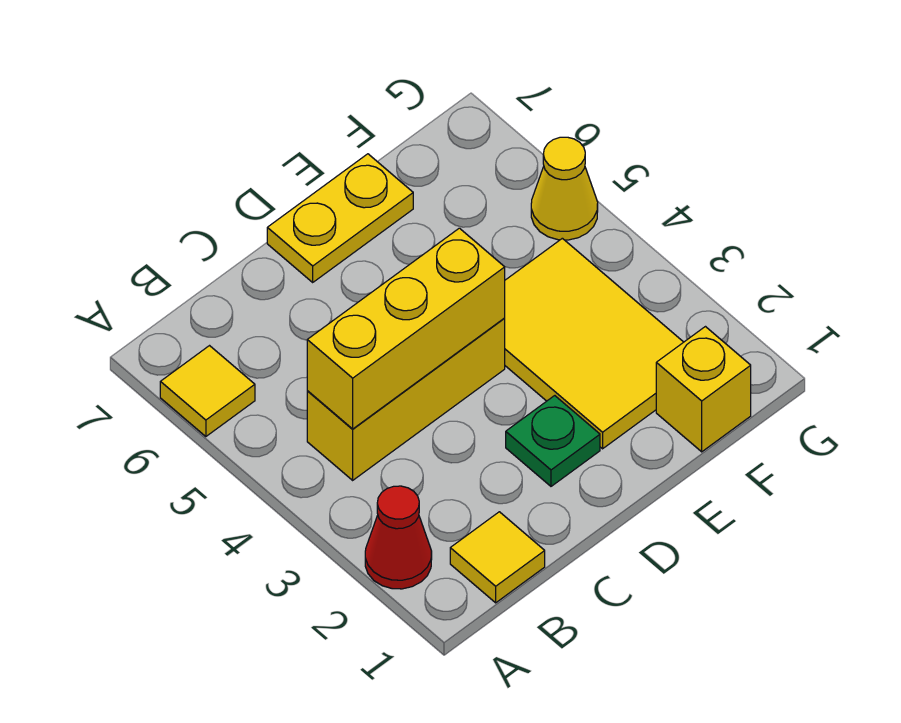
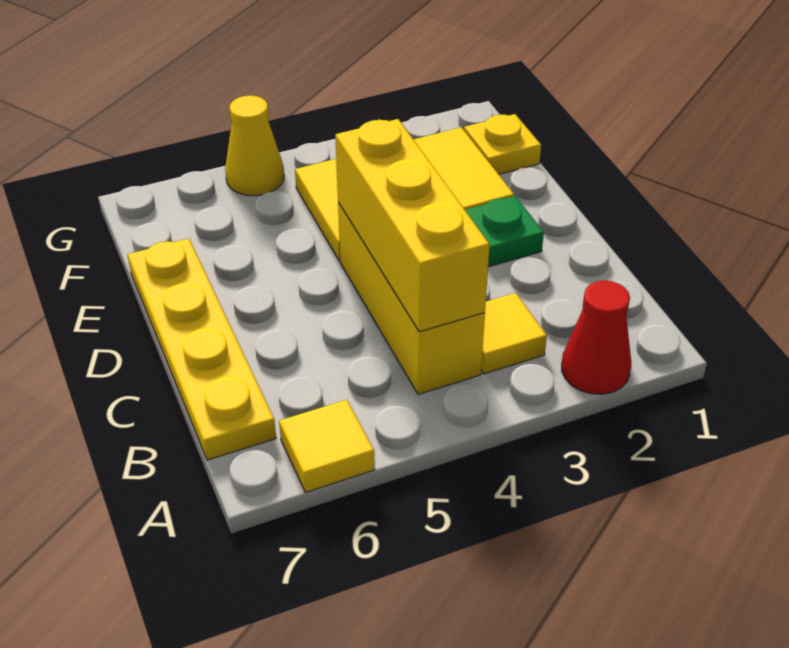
yellow 1x1 tile [450,512,545,603] -> yellow 1x1 tile moved to [481,293,547,374]
yellow 1x2 plate [267,154,413,282] -> yellow 1x4 plate [127,238,276,460]
yellow 1x1 brick [656,327,751,452] -> yellow 1x1 plate [464,114,541,174]

